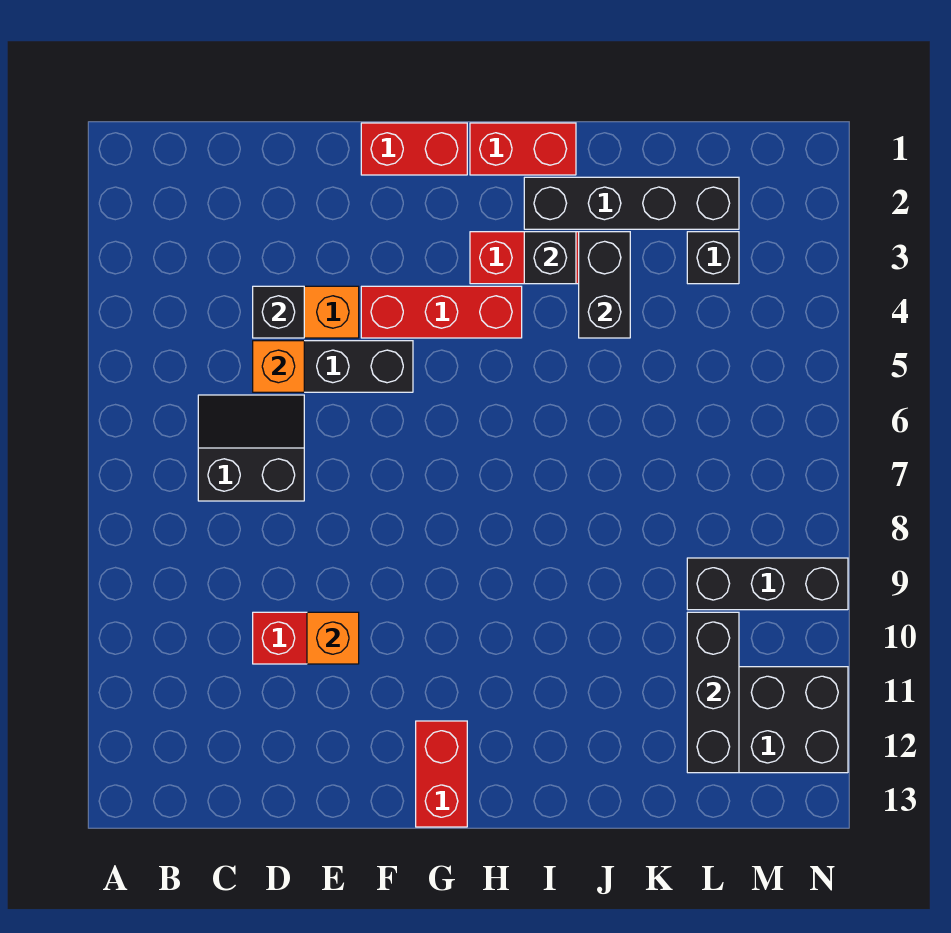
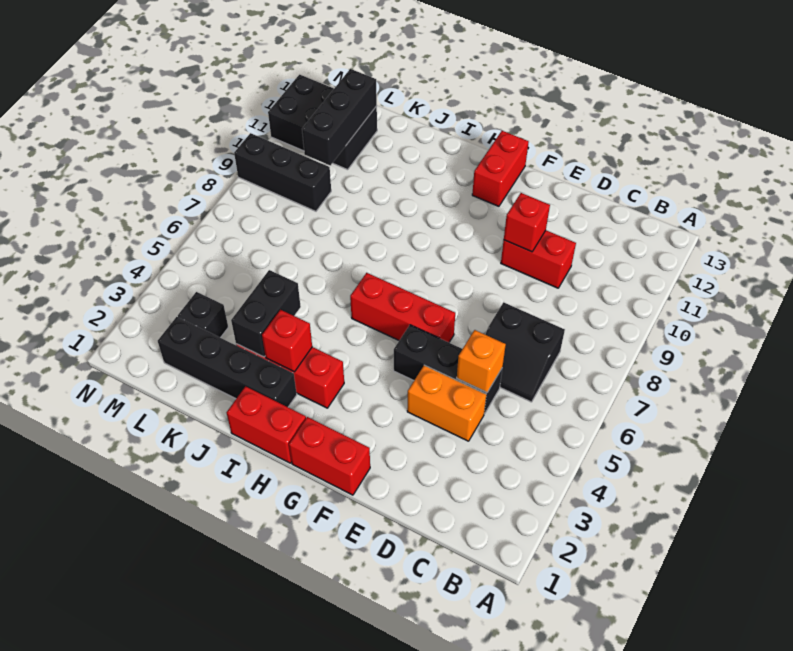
black 1x1 brick [253,286,304,338] -> none
orange 1x1 brick [307,612,359,664] -> red 1x1 brick [504,193,550,252]
red 1x3 brick [361,286,522,338] -> red 1x3 brick moved to [350,273,455,342]
black 1x1 brick [524,232,576,284] -> red 1x1 brick [262,310,312,372]

